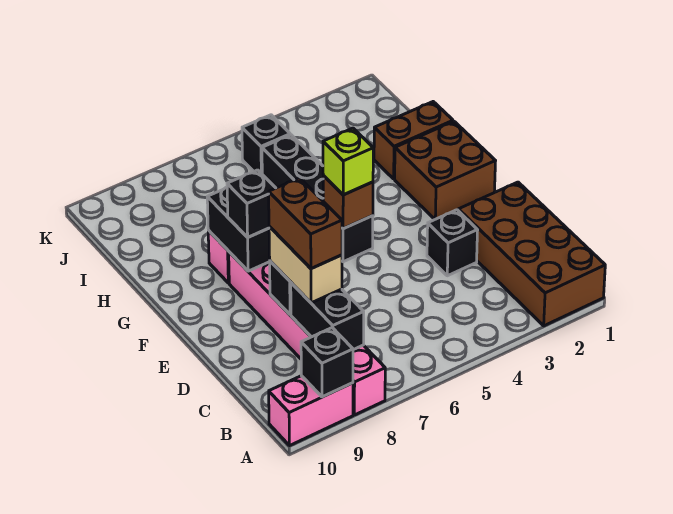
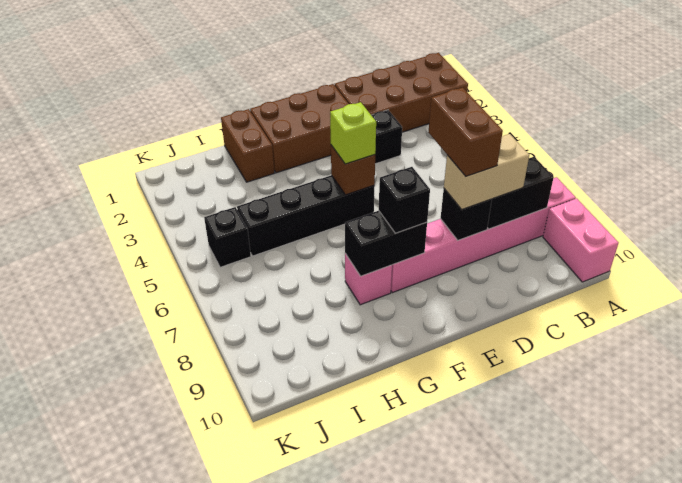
black 1x1 brick [301,328,353,397] -> none
brown 1x2 brick [269,178,342,269] -> brown 1x2 brick turned to [428,88,503,176]
brown 2x2 brick [395,121,495,219] -> brown 2x3 brick [250,84,349,173]

